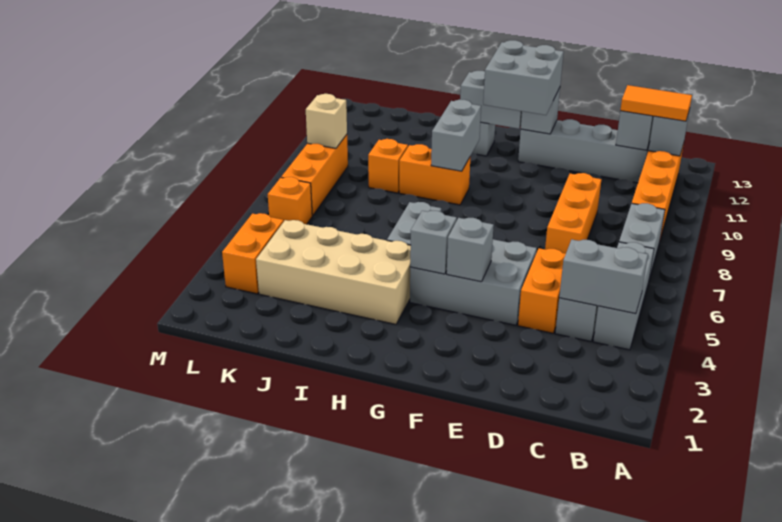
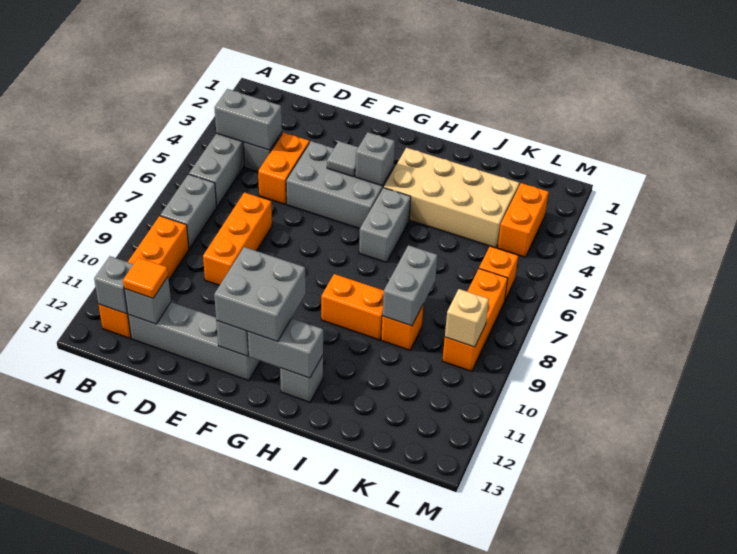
orange 1x2 tile [620,85,692,121] -> orange 1x1 tile [123,258,168,298]
grey 1x1 brick [447,218,494,282] -> grey 1x1 tile [327,141,358,177]
grey 1x2 brick [431,100,481,171] -> grey 1x2 brick moved to [383,245,438,326]

